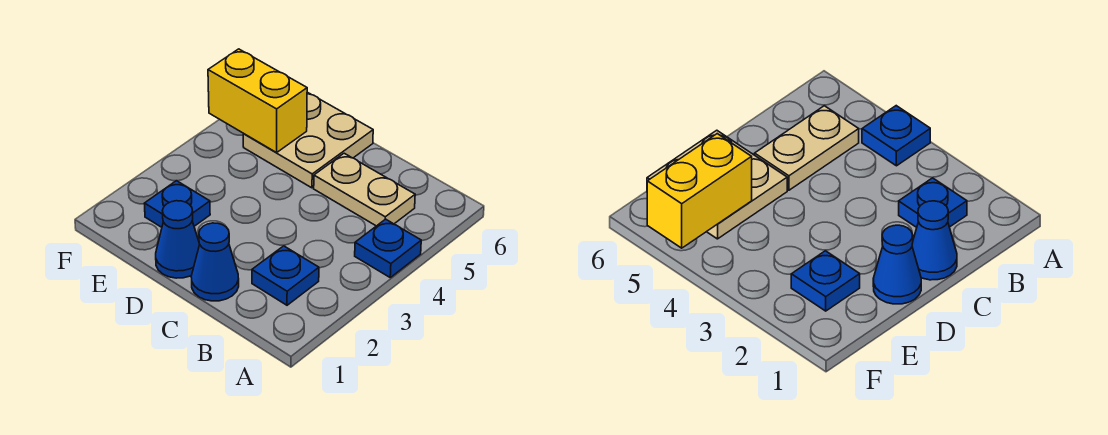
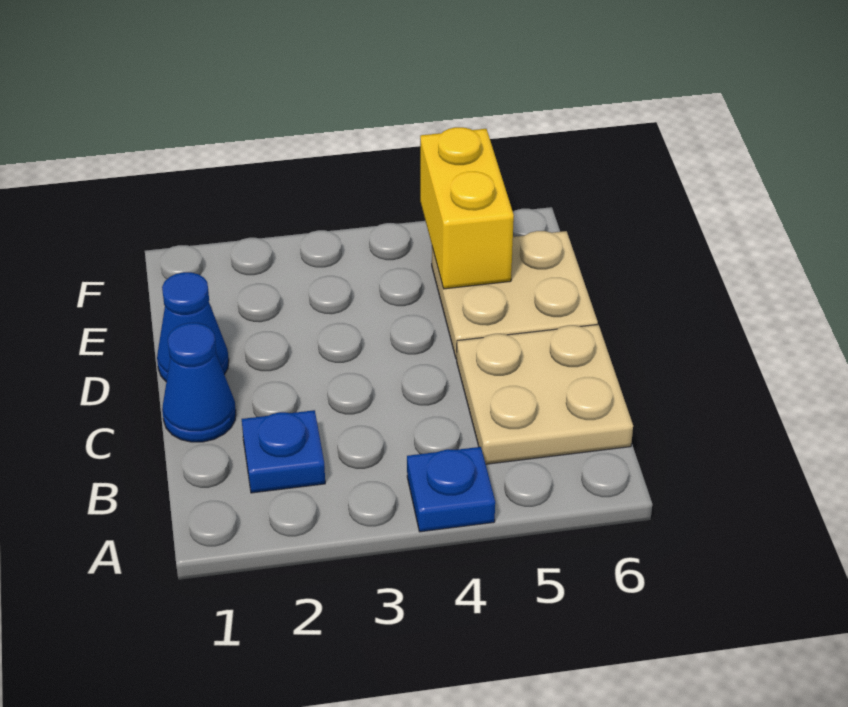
tan 1x2 plate [314,153,415,226] -> tan 2x2 plate [457,325,633,464]
blue 1x1 plate [144,181,210,227] -> none

